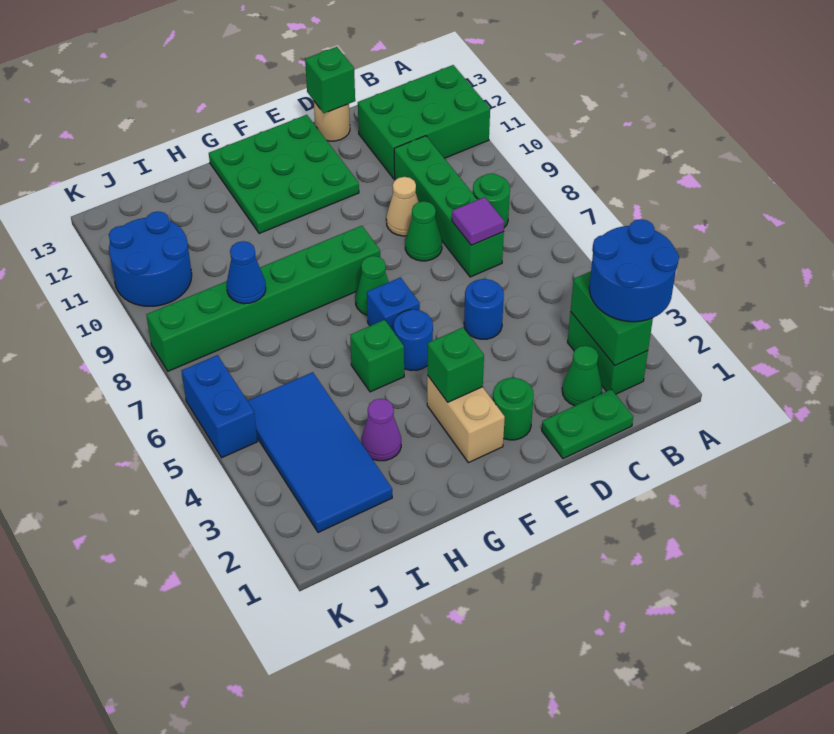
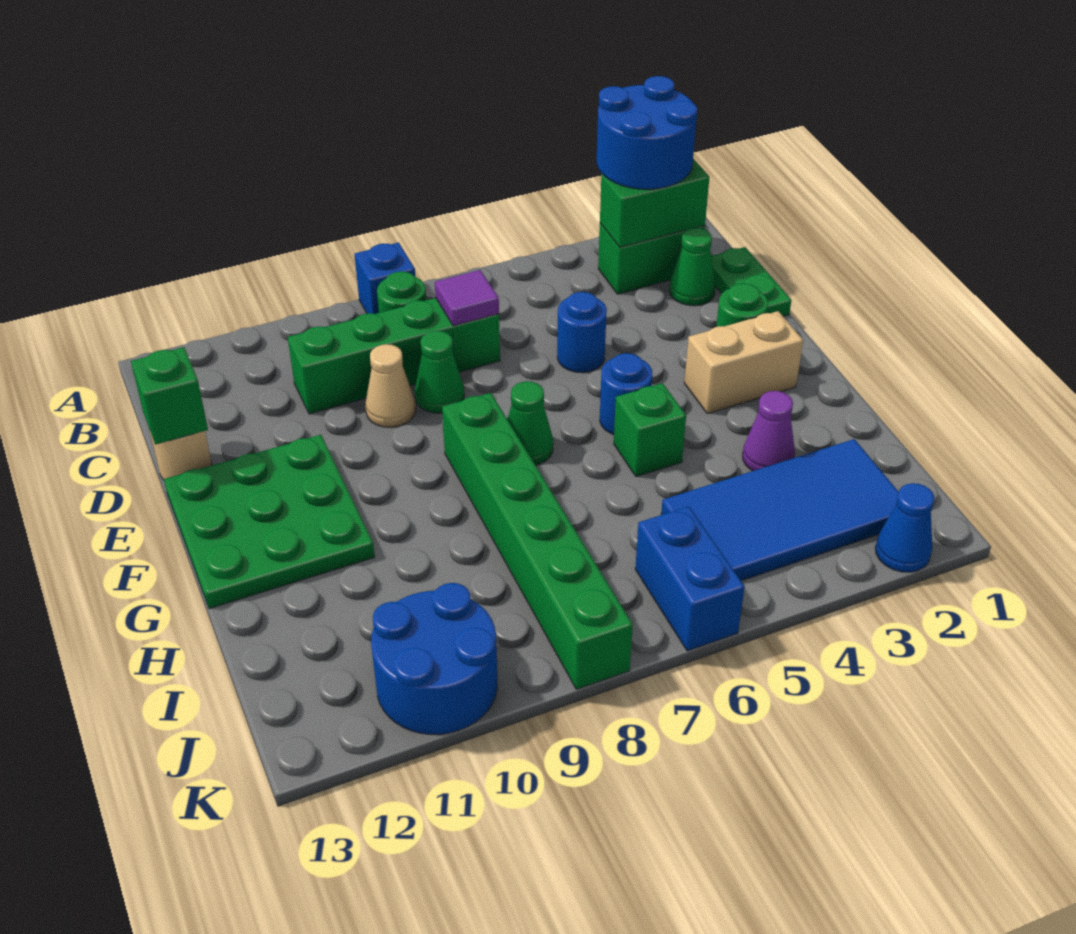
green 2x3 brick [358,65,490,179] -> none
green 1x1 brick [427,328,484,402] -> none
blue 1x1 brick [367,278,420,332] -> blue 1x1 brick moved to [354,242,415,314]
blue 1x1 cone [227,241,266,304] -> blue 1x1 cone moved to [875,483,935,572]
blue 1x2 brick [182,355,258,458] -> blue 1x2 brick turned to [635,506,745,651]

